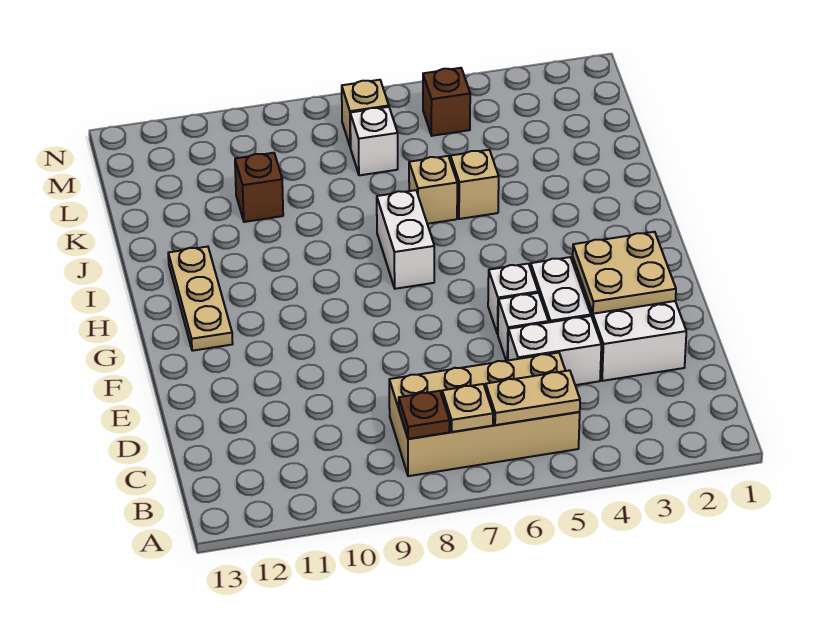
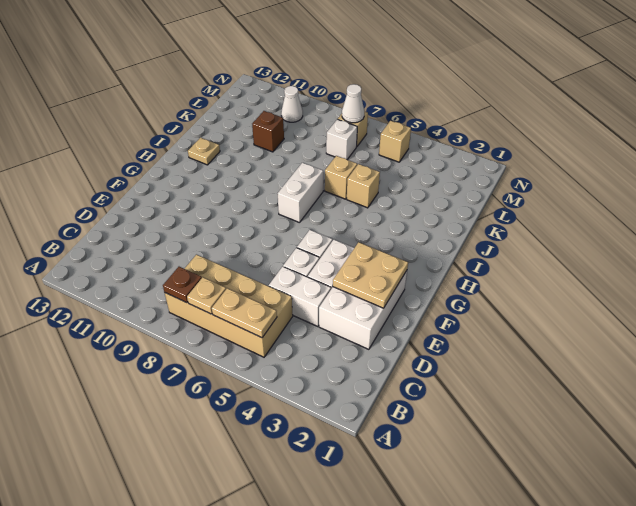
tan 1x3 plate [168,247,233,351] -> tan 1x1 plate [188,138,220,165]
brown 1x1 brick [423,68,470,136] -> tan 1x1 brick [379,121,411,162]
none -> white 1x1 cone [342,84,364,123]
none -> white 1x1 cone [281,86,303,122]

